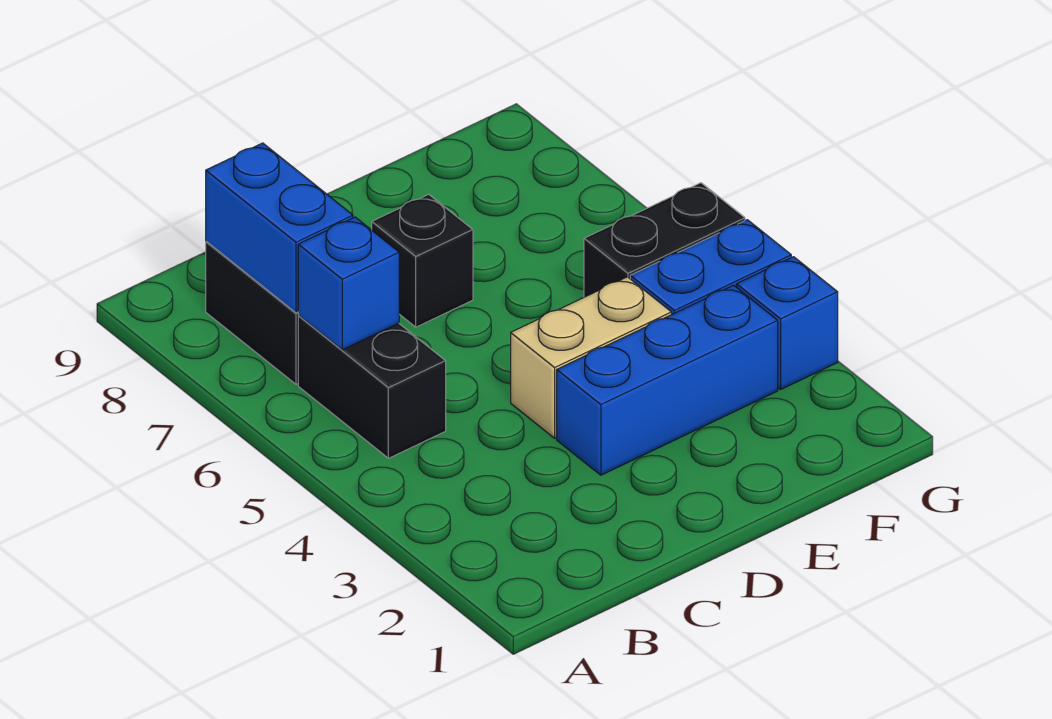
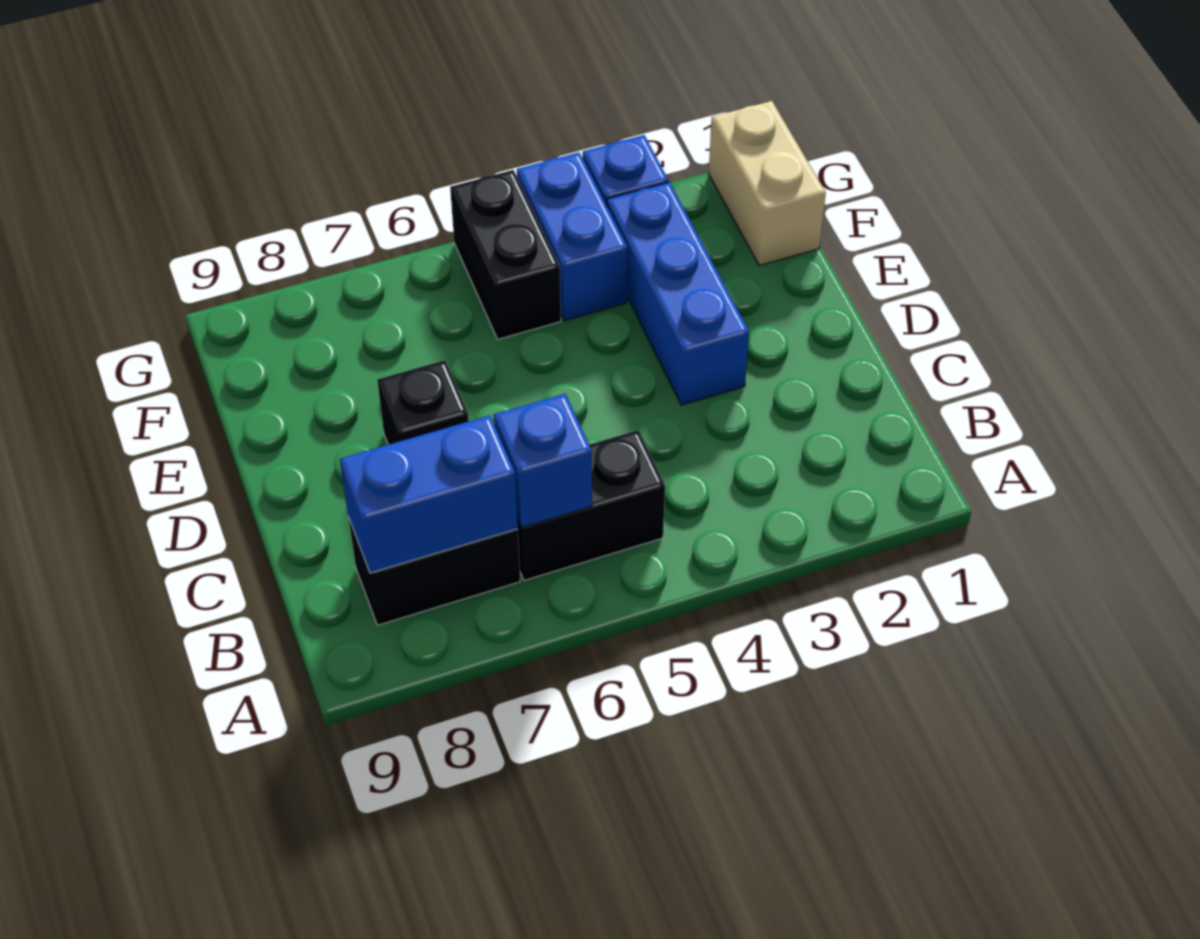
tan 1x2 brick [511,277,672,438] -> tan 1x2 brick moved to [709,101,826,266]

